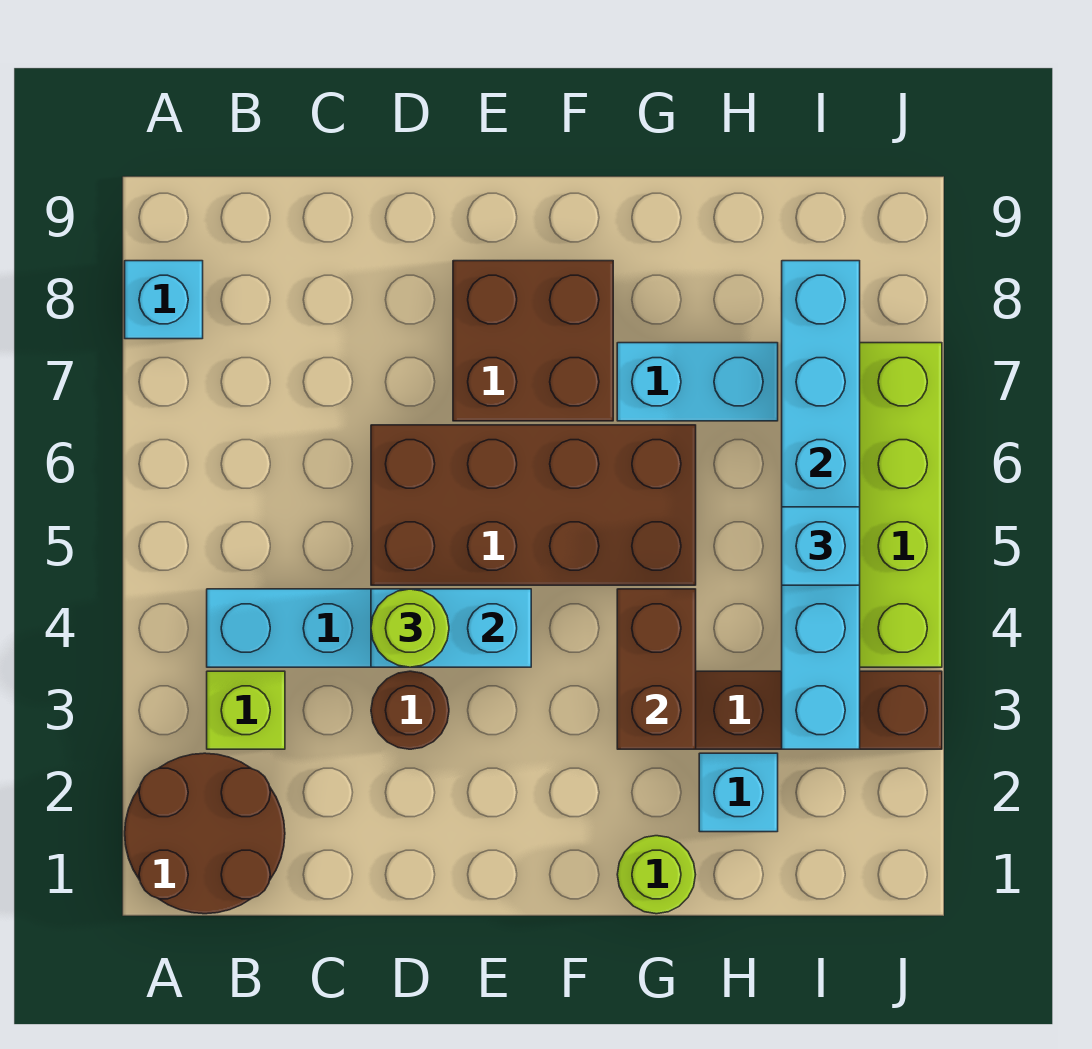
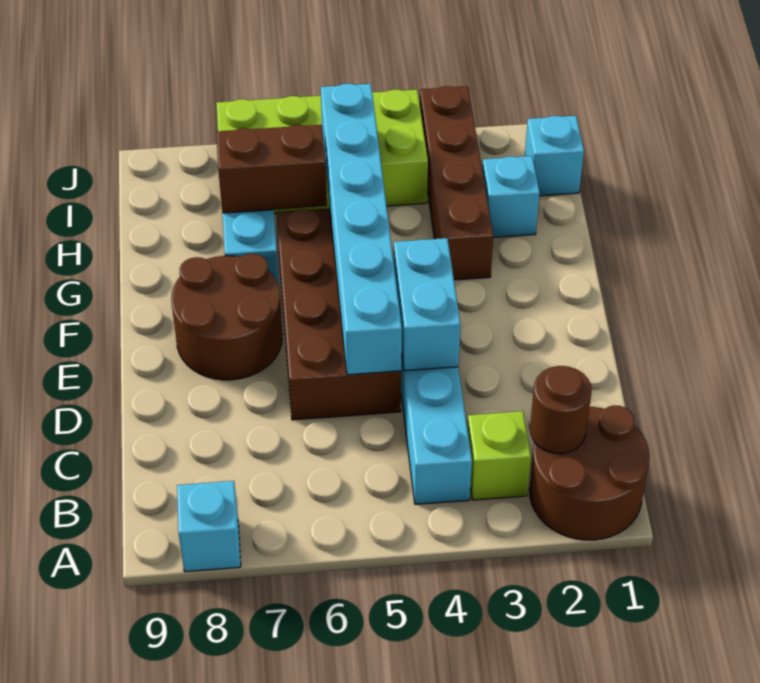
brown 1x1 round brick [371,671,449,749] -> brown 1x1 round brick moved to [530,366,591,454]
lime 1x1 round brick [371,589,449,667] -> none
brown 2x2 brick [453,261,613,421] -> brown 2x2 round brick [171,254,283,380]
lime 1x1 round brick [617,836,696,914] -> none
brown 1x2 brick [617,589,696,749] -> brown 1x2 brick moved to [216,125,327,213]
cyan 1x6 brick [782,261,860,749] -> cyan 1x6 brick turned to [321,84,402,375]
cyan 1x1 brick [782,507,860,585] -> cyan 1x1 brick moved to [525,116,584,196]

